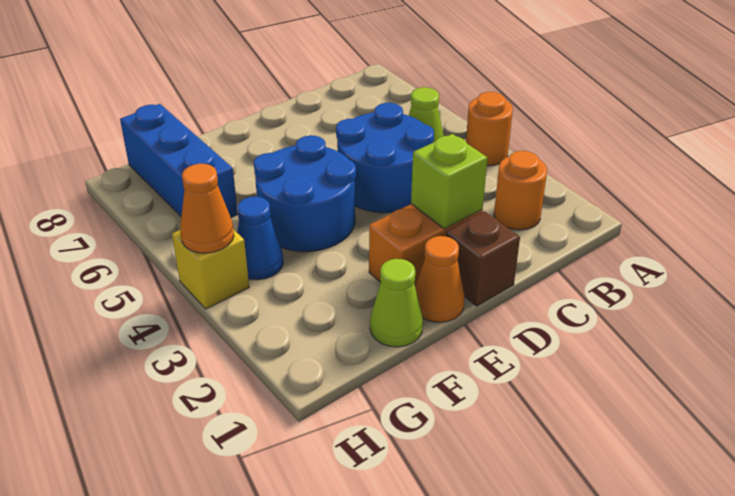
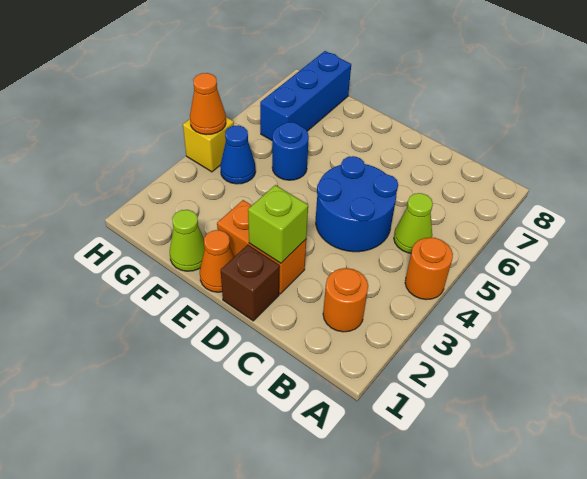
blue 2x2 round brick [254,136,356,252] -> blue 1x1 round brick [272,122,309,180]

